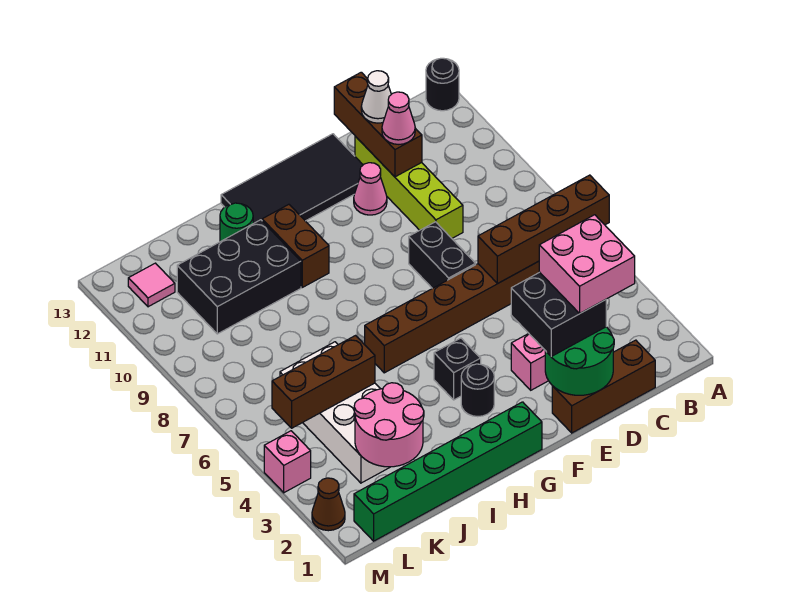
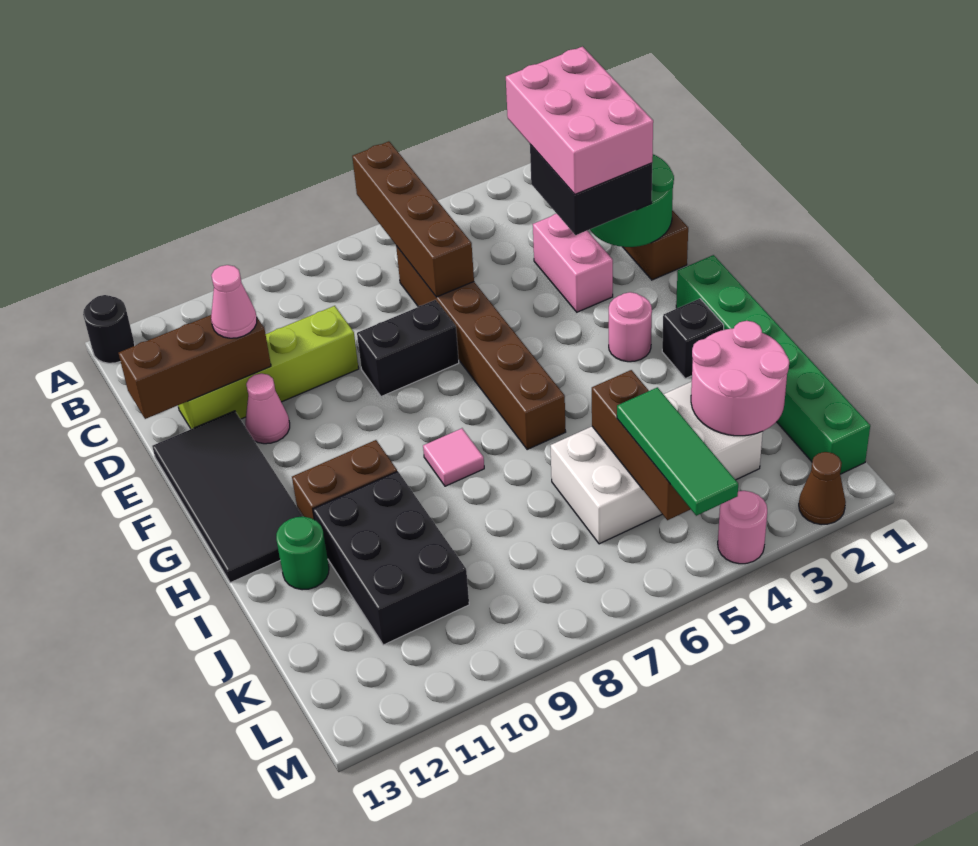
pink 2x2 brick [539,215,635,314] -> pink 2x3 brick [506,47,653,194]
white 1x1 cone [361,71,391,123] -> none
black 1x1 round brick [461,364,494,417] -> pink 1x1 round brick [609,292,652,362]
black 1x1 brick [434,338,481,400] -> black 1x1 brick moved to [662,299,724,379]
none -> green 1x3 tile [617,387,738,516]
pink 1x1 tile [128,263,175,307] -> pink 1x1 tile moved to [423,428,484,486]
pink 1x1 brick [264,431,311,493] -> pink 1x1 round brick [718,491,767,564]

